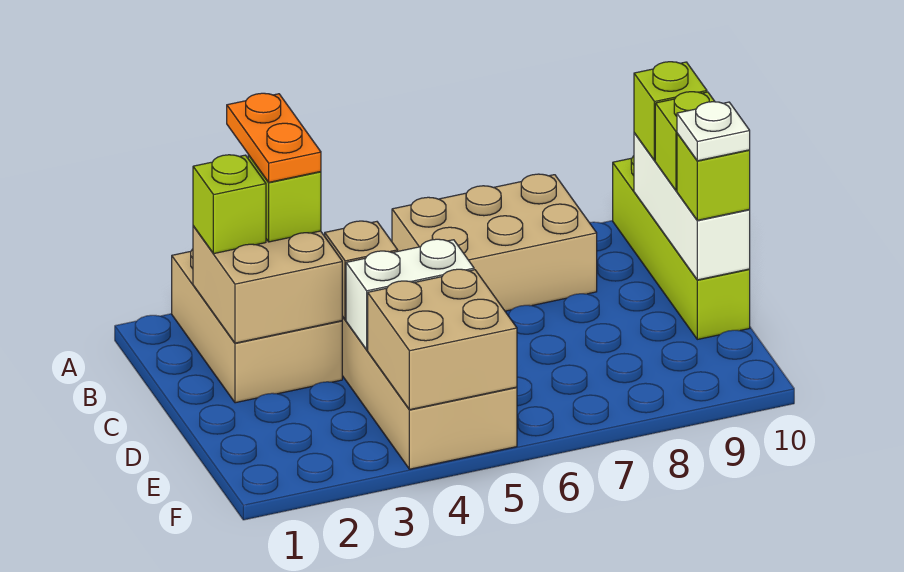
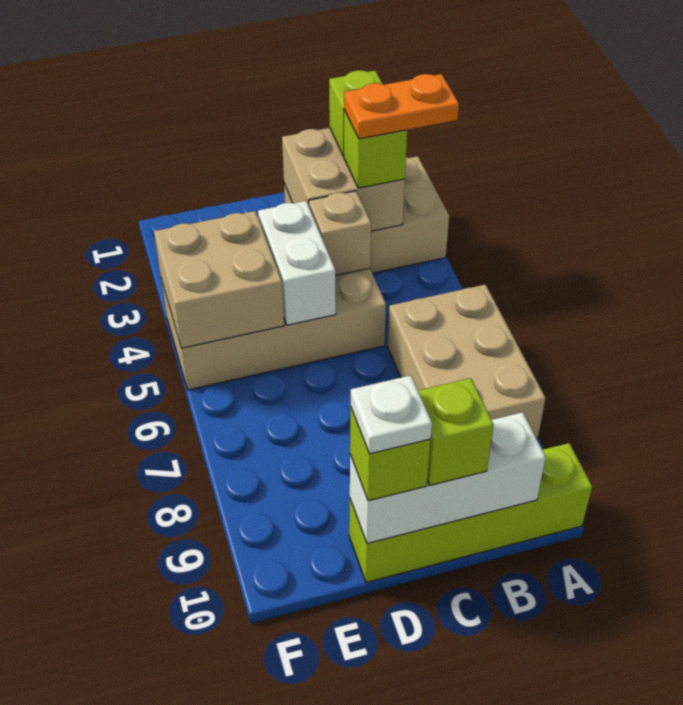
lime 1x1 brick [634,62,707,160] -> none

